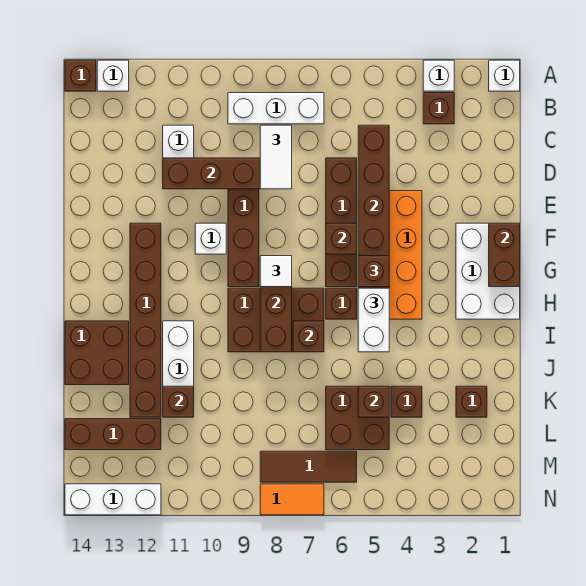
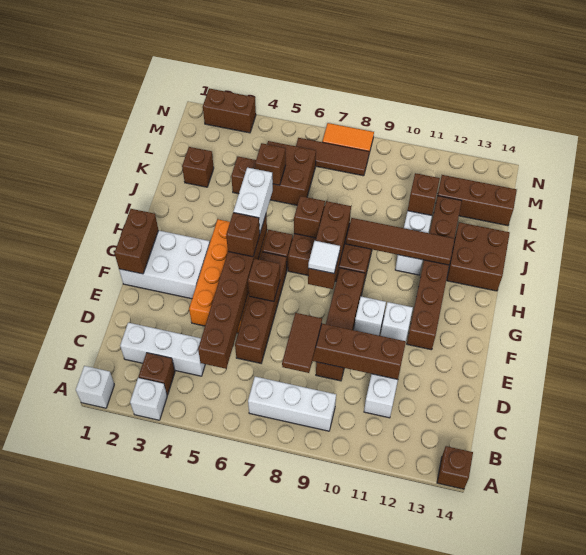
white 1x1 brick [97,60,129,91] -> white 1x1 brick moved to [381,302,413,341]
white 1x2 tile [260,125,292,189] -> brown 1x2 tile [282,313,322,373]
white 2x3 brick [456,223,520,319] -> white 2x3 brick turned to [119,230,210,299]
none -> brown 1x4 tile [346,218,455,265]
none -> brown 1x2 brick [203,88,256,133]
white 1x3 brick [65,484,161,515] -> white 1x3 brick moved to [120,323,205,376]

